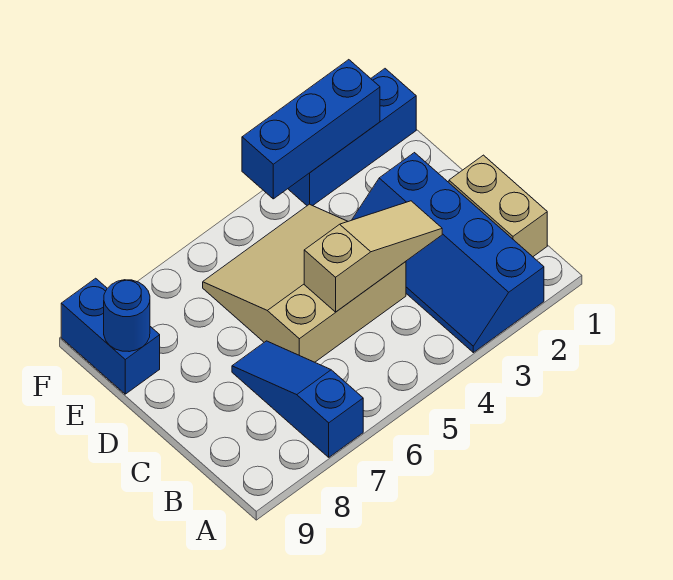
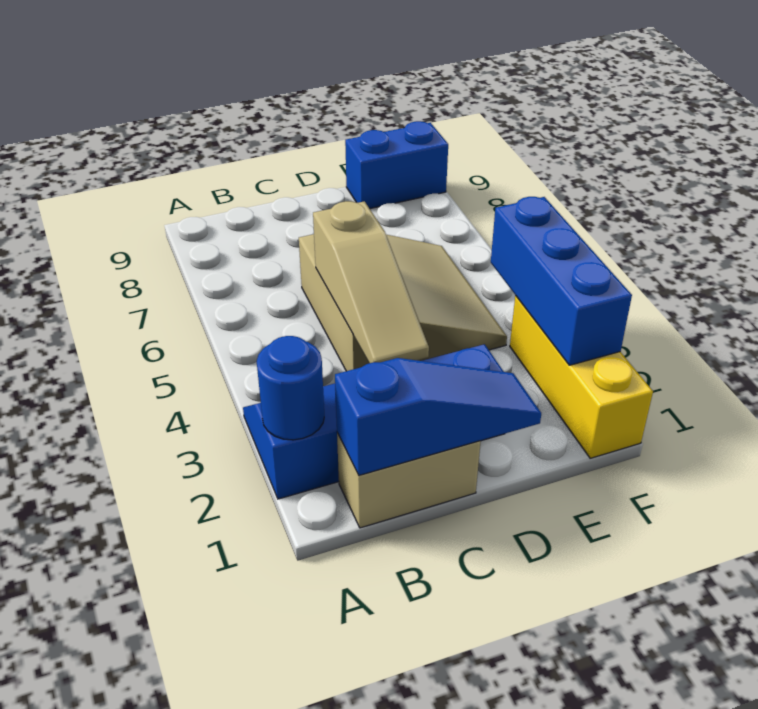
blue 1x3 slope [232,341,363,457] -> blue 1x3 slope moved to [335,358,541,475]
blue 1x1 round brick [104,280,150,352] -> blue 1x1 round brick moved to [257,336,324,440]
blue 1x3 brick [288,69,416,206] -> yellow 1x3 brick [510,296,653,458]

